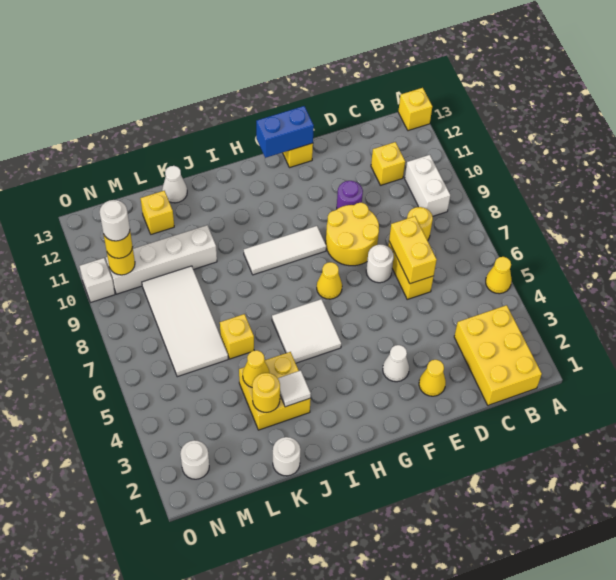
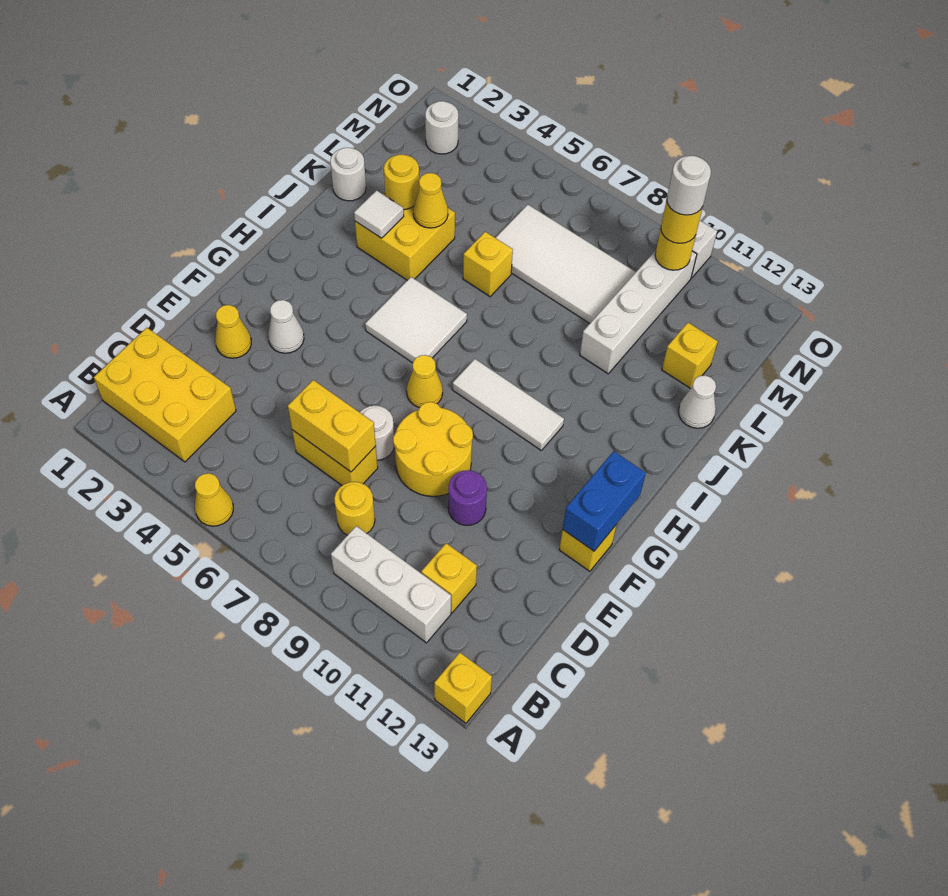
white 1x2 brick [405,155,450,216] -> white 1x3 brick [331,526,451,643]
white 1x3 tile [244,226,326,275] -> white 1x3 tile turned to [452,359,564,450]

